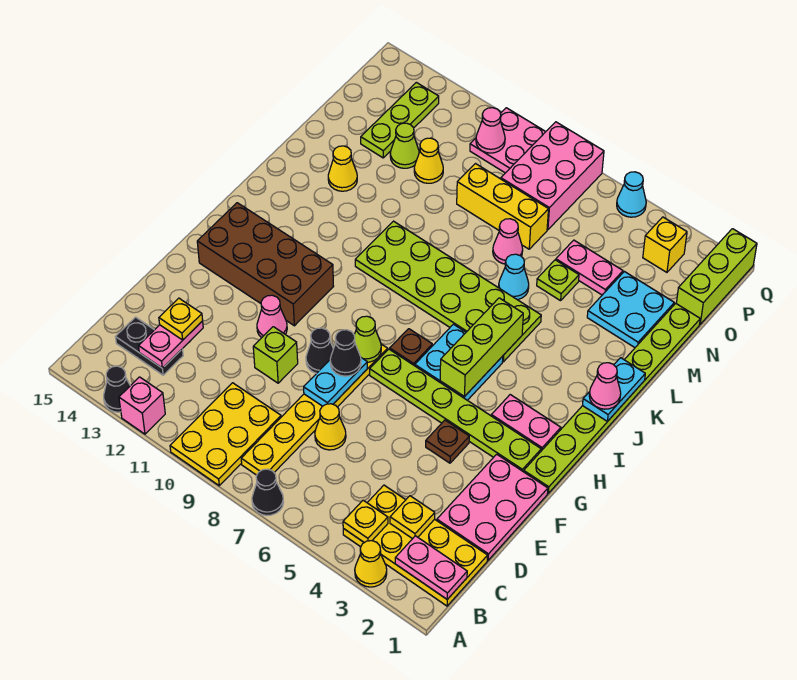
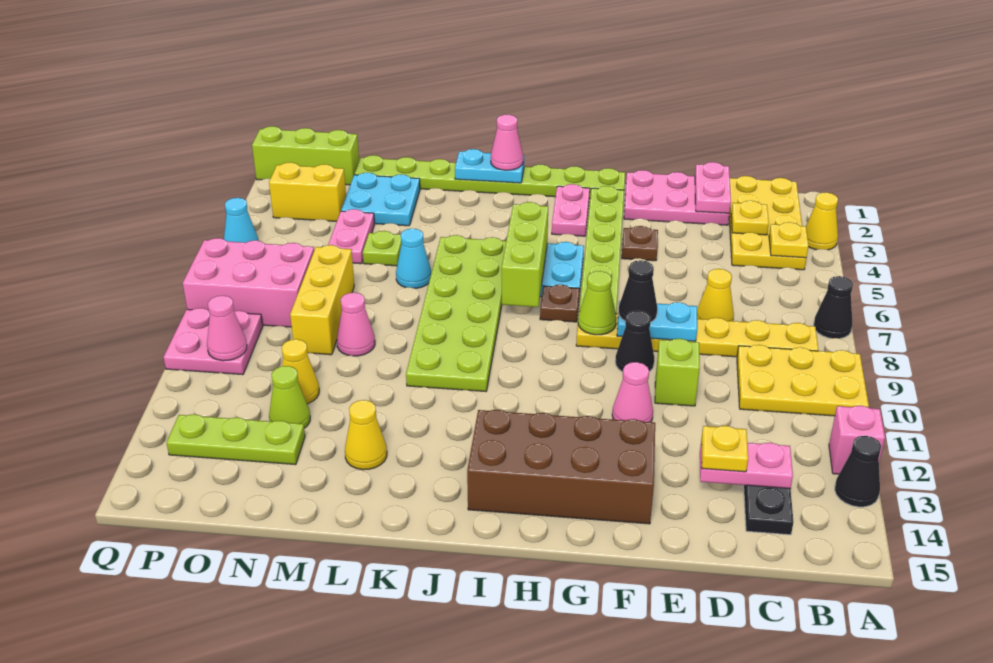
pink 1x2 plate [395,536,467,599] -> pink 1x2 plate moved to [695,162,731,213]
brown 2x4 brick [197,203,334,326] -> brown 2x4 brick turned to [467,410,655,524]
lime 1x3 brick [440,298,523,396] -> lime 1x3 brick turned to [502,202,548,307]
pink 1x1 cone [493,219,523,264] -> pink 1x1 cone moved to [337,293,375,356]
yellow 1x1 brick [643,217,687,272] -> yellow 1x2 brick [269,162,346,221]

